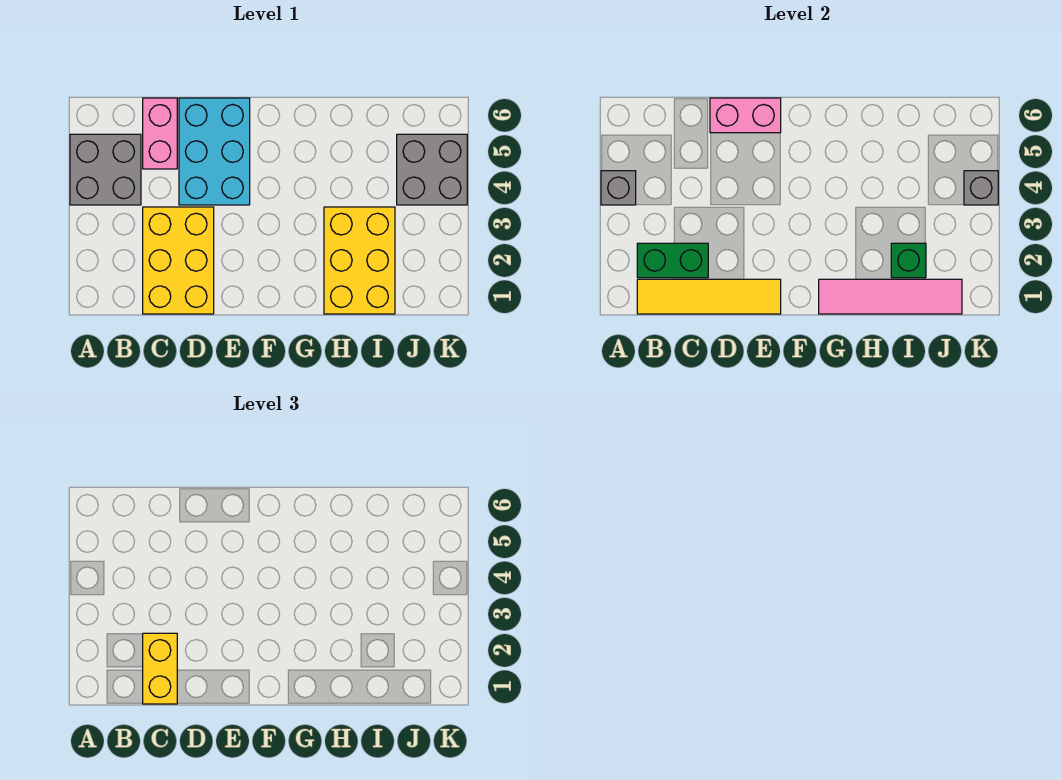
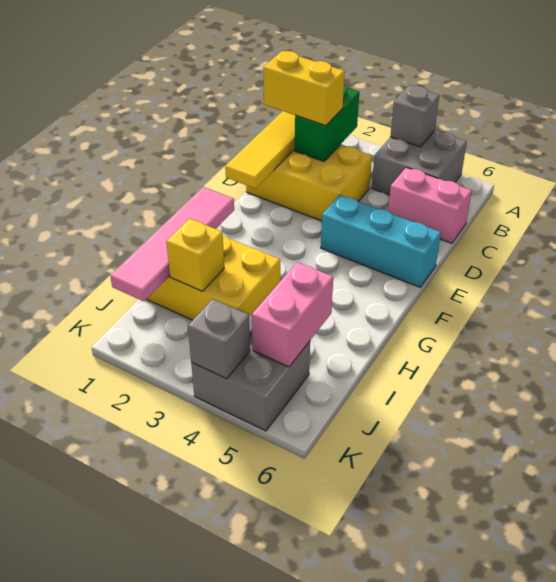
cyan 2x3 brick [179,98,250,205] -> cyan 1x3 brick [321,195,441,287]
pink 1x2 brick [710,98,781,133] -> pink 1x2 brick moved to [252,262,333,367]
green 1x1 brick [891,243,926,278] -> yellow 1x1 brick [166,218,224,291]

